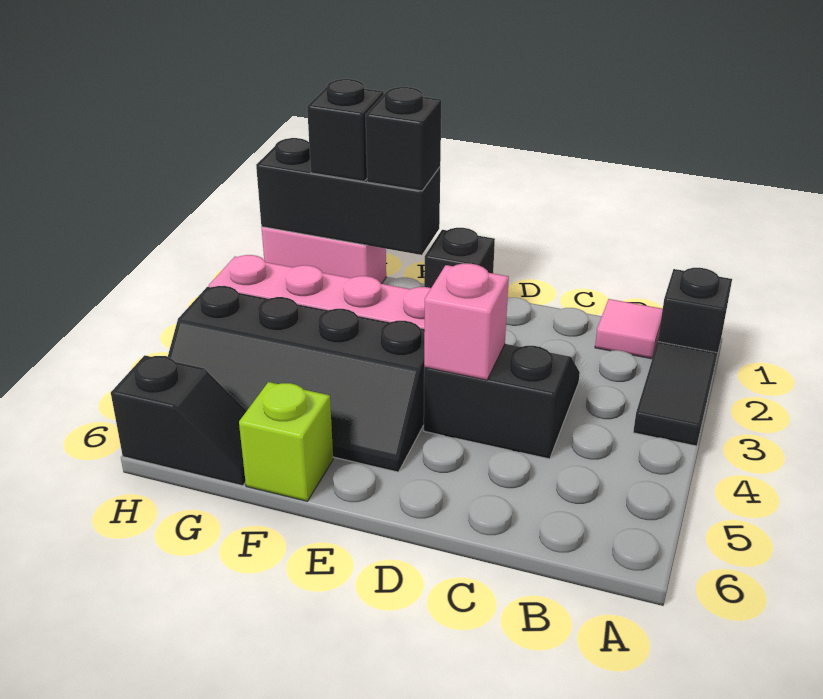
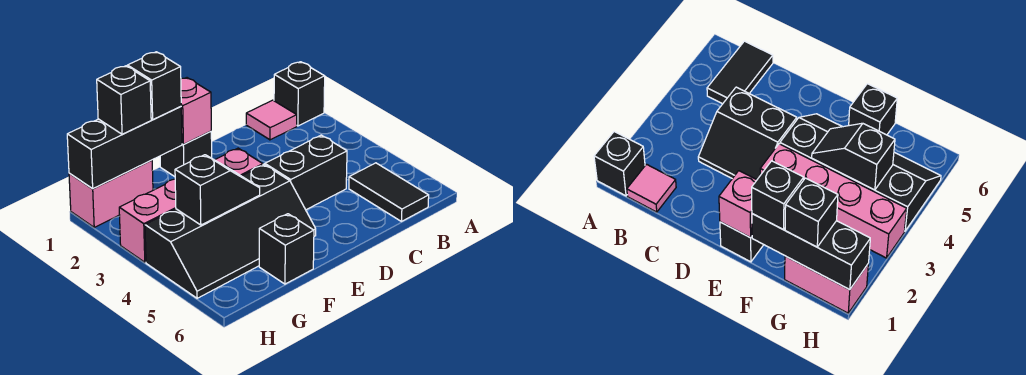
black 1x2 tile [633,342,717,446] -> black 1x2 tile moved to [349,163,429,221]
pink 1x1 brick [424,264,509,380] -> pink 1x1 brick moved to [181,78,211,144]
lime 1x1 brick [239,382,333,501] -> black 1x1 brick [259,214,314,284]
black 1x2 slope [111,355,247,486] -> black 1x2 slope moved to [175,155,260,225]

